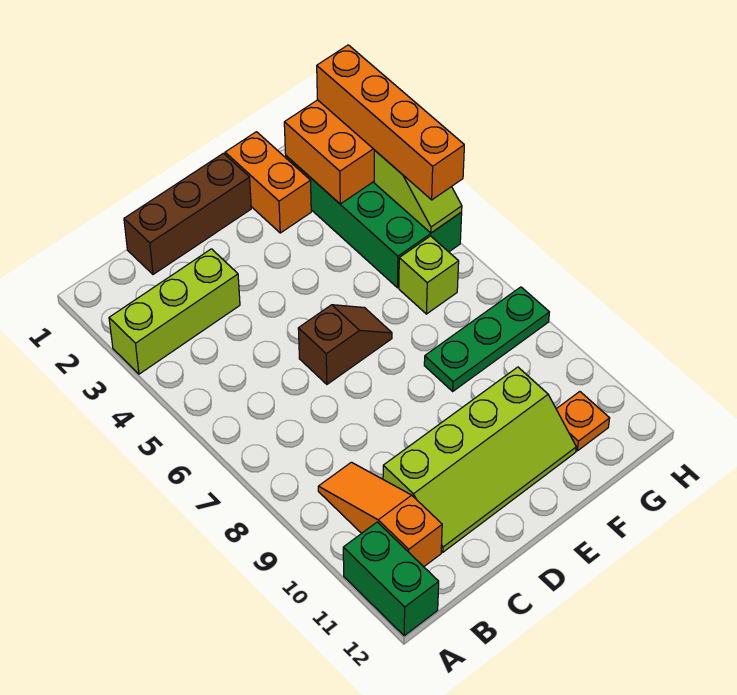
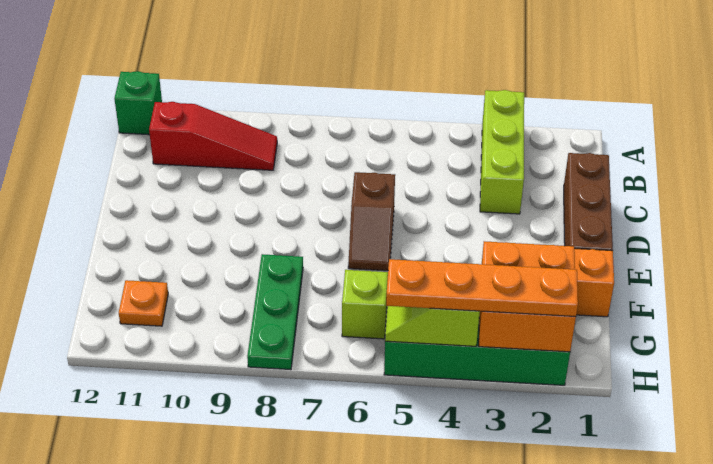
green 1x2 brick [343,522,439,636] -> green 1x1 brick [114,71,162,135]
orange 1x3 slope [318,462,442,567] -> red 1x3 slope [149,102,277,170]
lime 2x4 slope [383,367,576,552] -> none
orange 1x4 brick [317,45,464,200] -> orange 1x4 plate [386,259,578,316]

